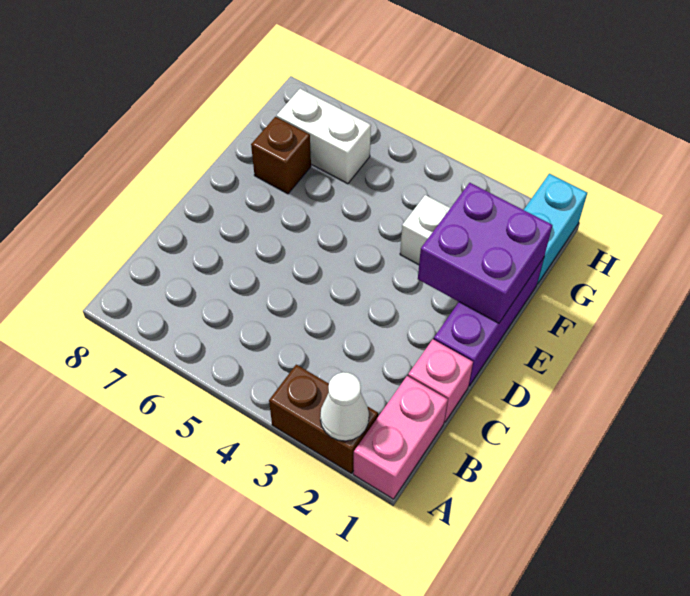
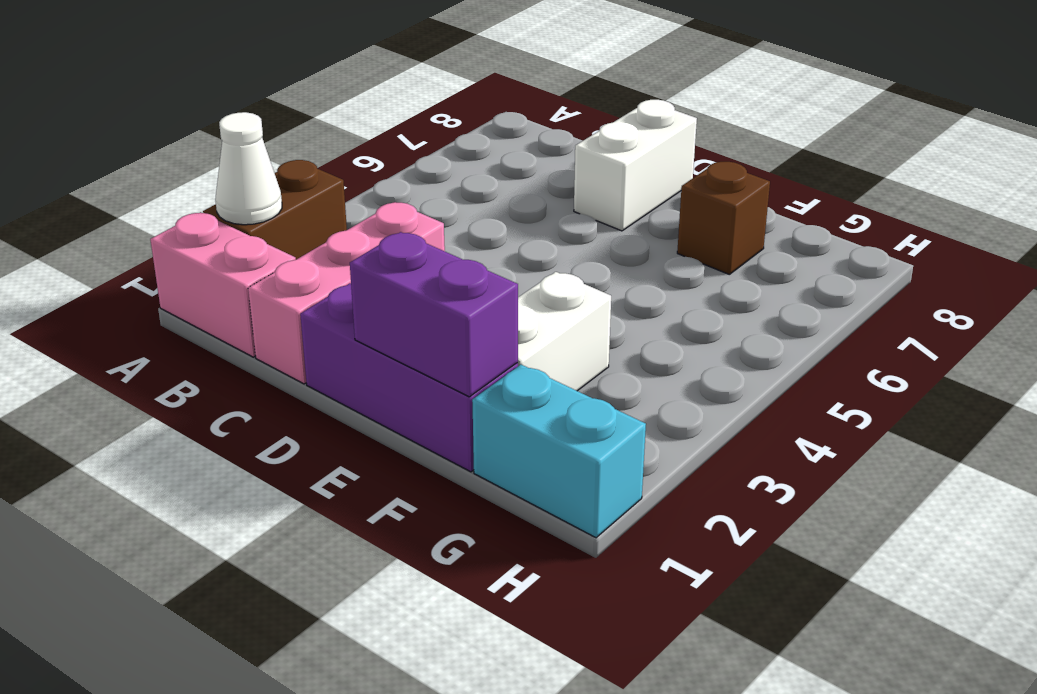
pink 1x1 brick [408,339,473,423] -> pink 1x3 brick [248,202,445,384]
purple 2x2 brick [418,183,552,323] -> purple 1x2 brick [350,232,518,397]
white 1x2 brick [277,89,371,184] -> white 1x2 brick moved to [574,100,697,231]

